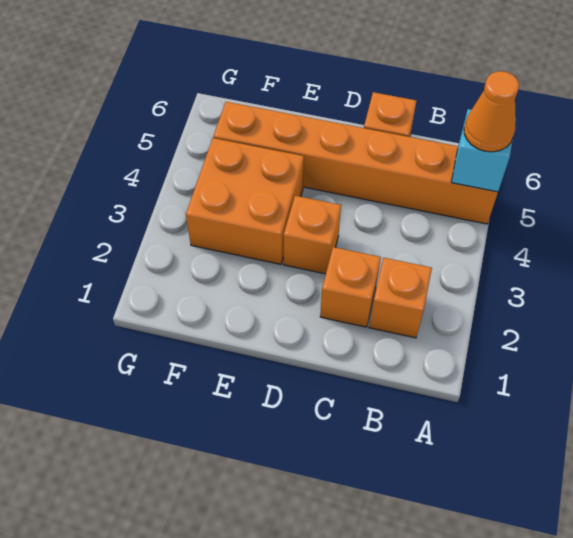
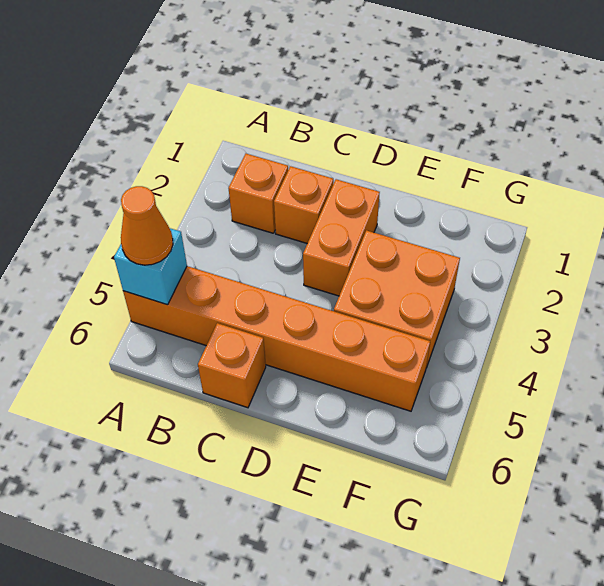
orange 1x1 brick [284,196,341,274] -> orange 1x2 brick [303,179,380,296]

